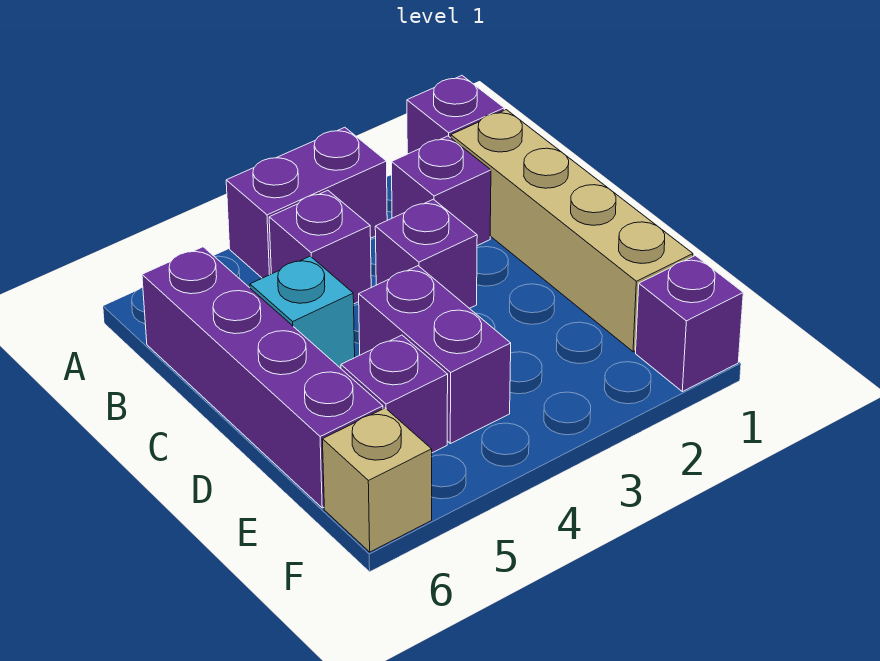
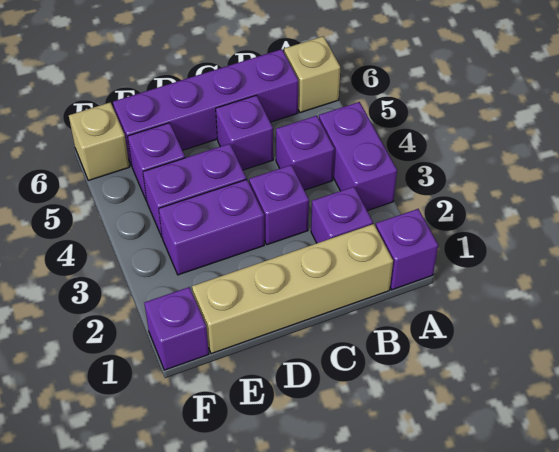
none -> tan 1x1 brick [284,36,340,113]
cyan 1x1 brick [250,256,355,368] -> purple 1x1 brick [216,95,273,170]
none -> purple 1x2 brick [159,179,264,275]

